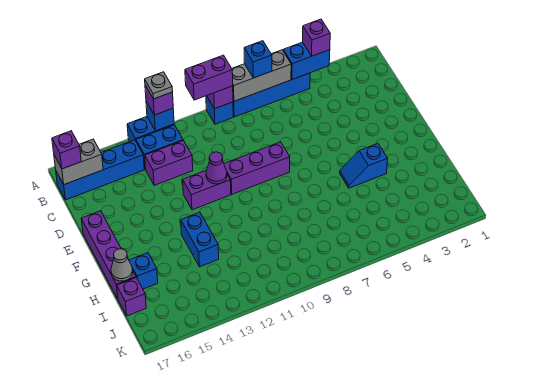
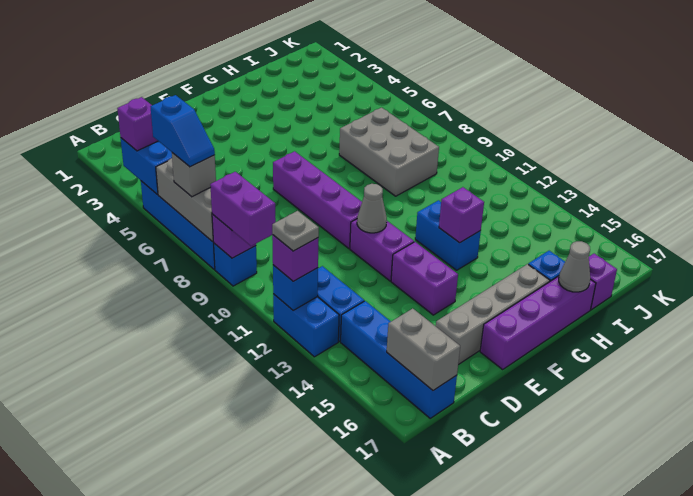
blue 1x1 brick [244,41,272,78] -> grey 1x1 brick [172,153,216,197]
purple 1x1 brick [52,131,81,169] -> purple 1x1 brick moved to [439,187,484,243]
purple 1x2 brick [145,140,193,185] -> purple 1x2 brick moved to [391,242,458,315]
none -> grey 1x4 brick [436,264,550,365]
purple 1x3 brick [224,142,290,194] -> purple 1x4 brick [273,151,362,249]
purple 1x1 cone [206,152,227,184] -> grey 1x1 cone [357,184,387,233]
blue 1x2 slope [340,144,388,188] -> blue 1x2 slope moved to [151,95,215,167]
blue 1x2 brick [181,212,219,267] -> blue 1x2 brick turned to [415,200,481,270]
none -> grey 2x3 brick [339,108,439,196]

